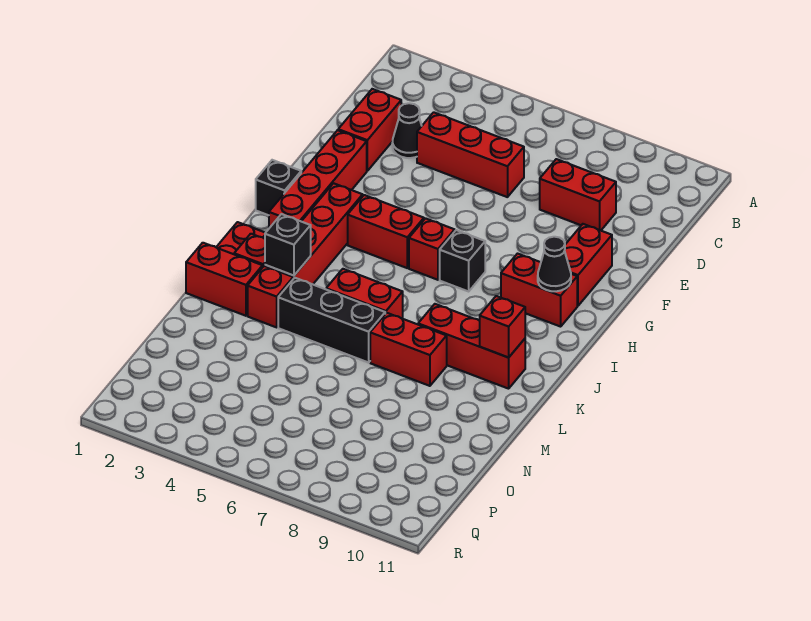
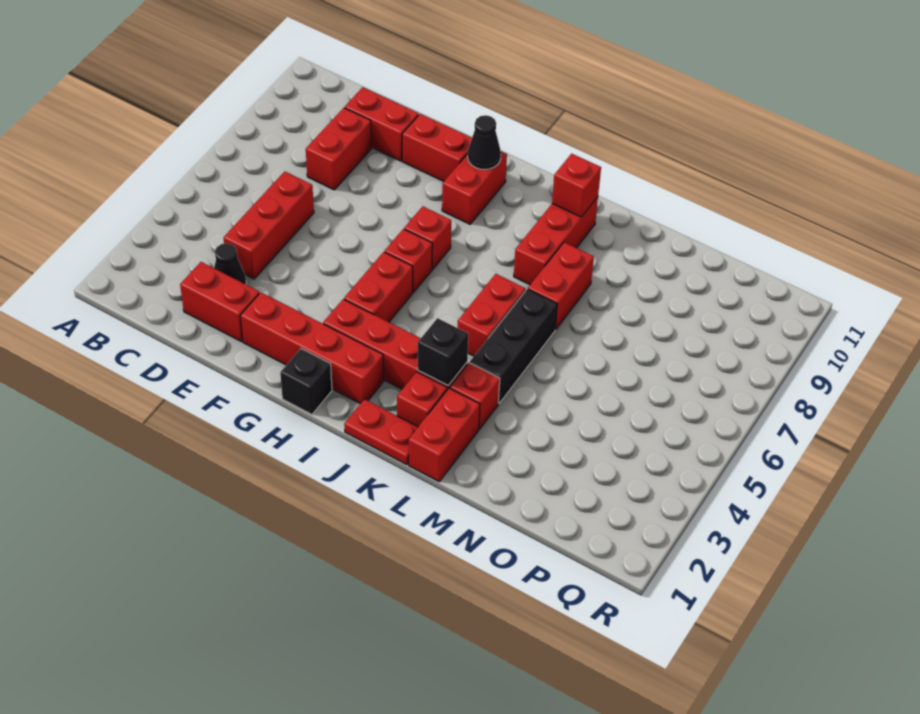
none -> red 1x2 brick [345,87,419,161]
black 1x1 brick [440,230,485,291] -> red 1x1 brick [404,206,451,269]

